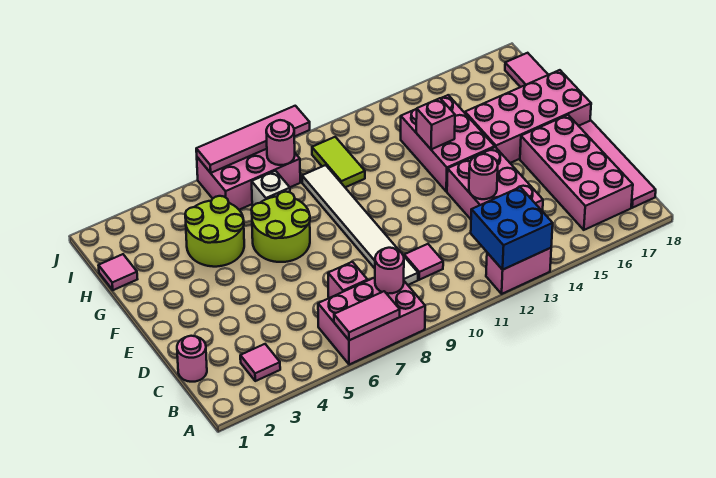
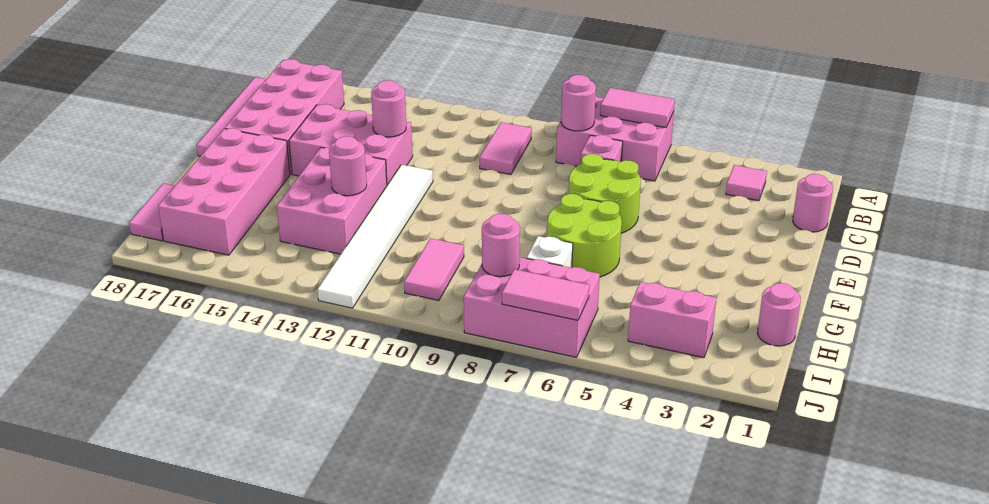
pink 1x2 brick [486,248,551,294] -> pink 1x2 brick moved to [628,282,716,358]
blue 2x2 brick [471,187,553,270] -> none
white 1x6 tile [302,165,418,285] -> white 1x6 tile moved to [318,165,433,308]
pink 1x1 tile [404,244,443,280] -> pink 1x2 tile [480,122,532,175]
pink 2x3 brick [447,147,543,219] -> pink 2x3 brick turned to [289,104,413,185]
pink 2x4 brick [465,70,591,163] -> pink 2x4 brick turned to [158,128,290,255]
lime 2x2 round brick [185,196,244,267] -> lime 2x2 round brick moved to [569,154,641,233]
pink 1x1 brick [416,98,455,149] -> pink 1x1 round brick [329,136,367,196]
pink 1x1 tile [98,254,137,290] -> pink 1x1 round brick [757,283,801,346]
lime 1x2 tile [312,137,365,187] -> pink 1x2 tile [404,238,464,300]
pink 1x4 tile [196,106,310,173] -> pink 1x2 tile [502,269,589,320]

